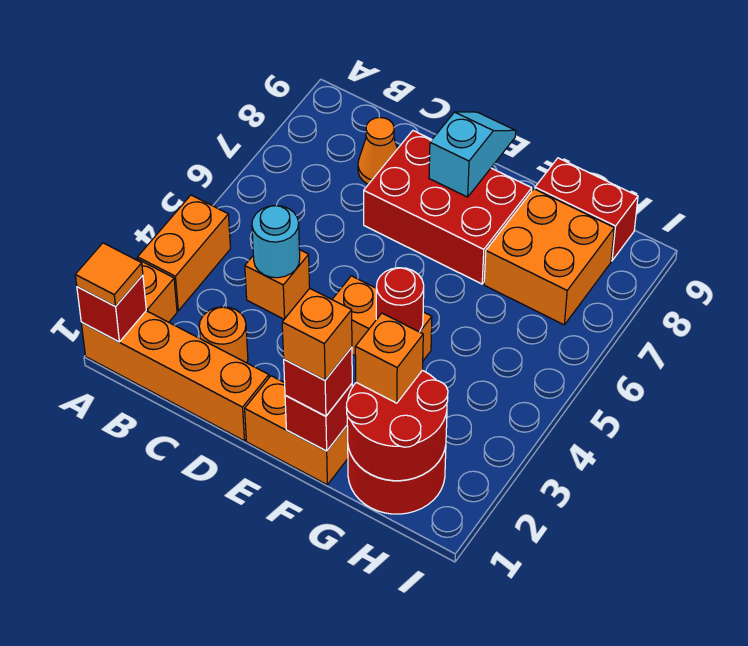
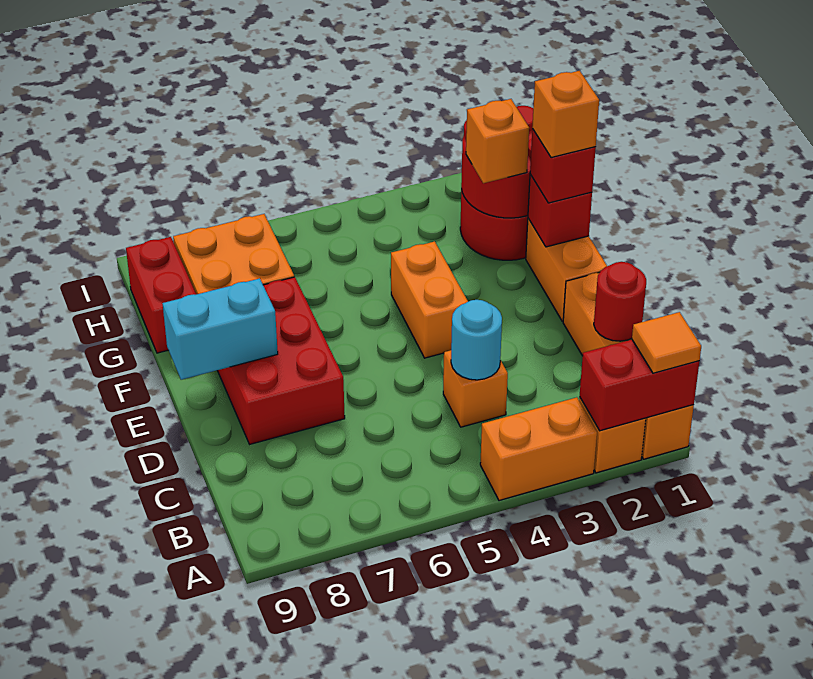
red 1x1 brick [77,275,146,342] -> red 1x2 brick [580,340,699,431]
orange 1x1 round brick [199,307,248,363] -> none
orange 1x1 cone [358,118,397,184] -> none
cyan 1x2 slope [429,112,516,197] -> cyan 1x2 brick [162,279,278,380]
red 1x1 round brick [376,268,424,332] -> red 1x1 round brick moved to [594,262,646,341]

